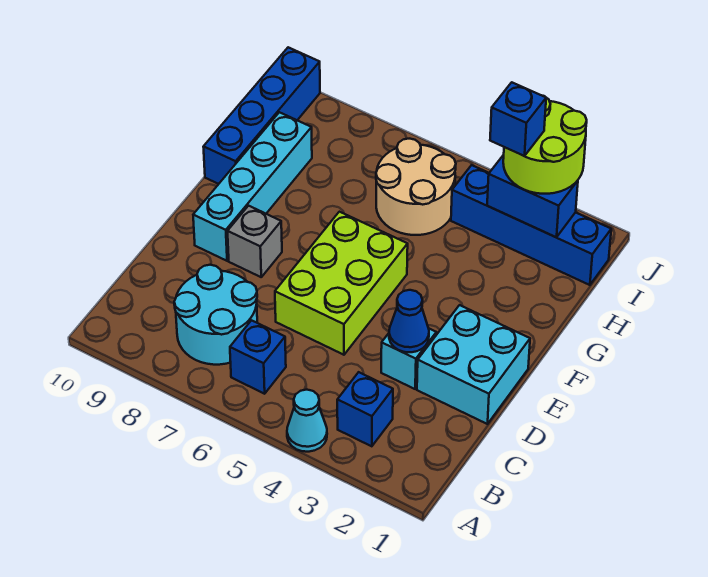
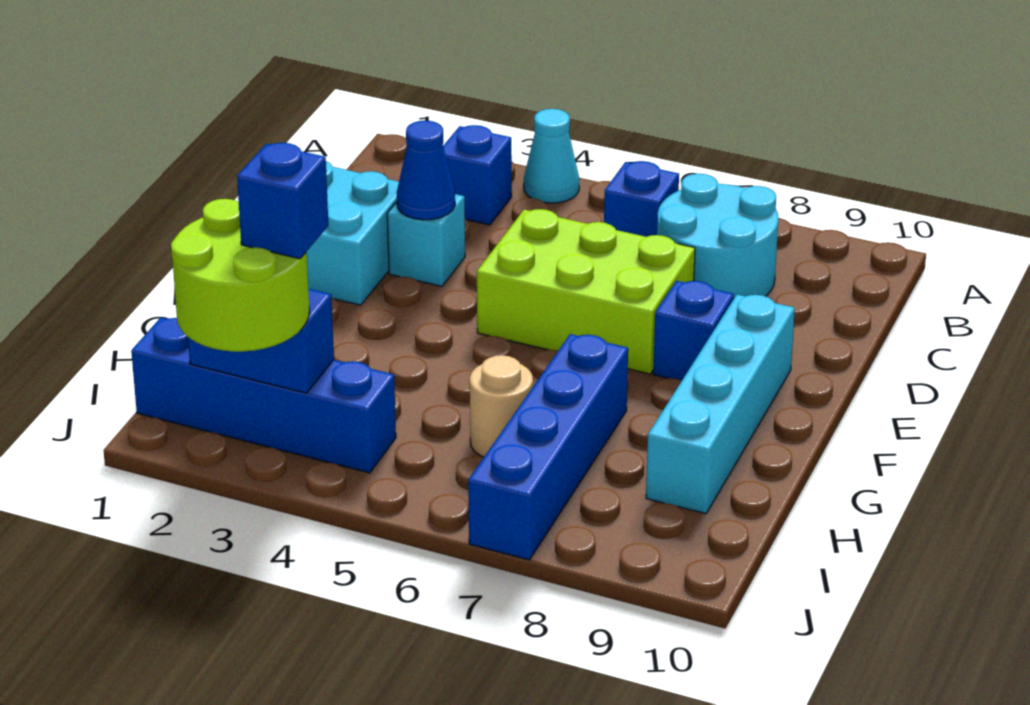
lime 2x3 brick [275,212,408,355] -> lime 2x3 brick turned to [477,209,695,374]
grey 1x1 brick [228,206,282,277] -> blue 1x1 brick [653,281,734,380]
blue 1x4 brick [203,47,320,184] -> blue 1x4 brick moved to [468,334,628,560]
tan 2x2 round brick [376,139,456,235] -> tan 1x1 round brick [470,355,533,457]

